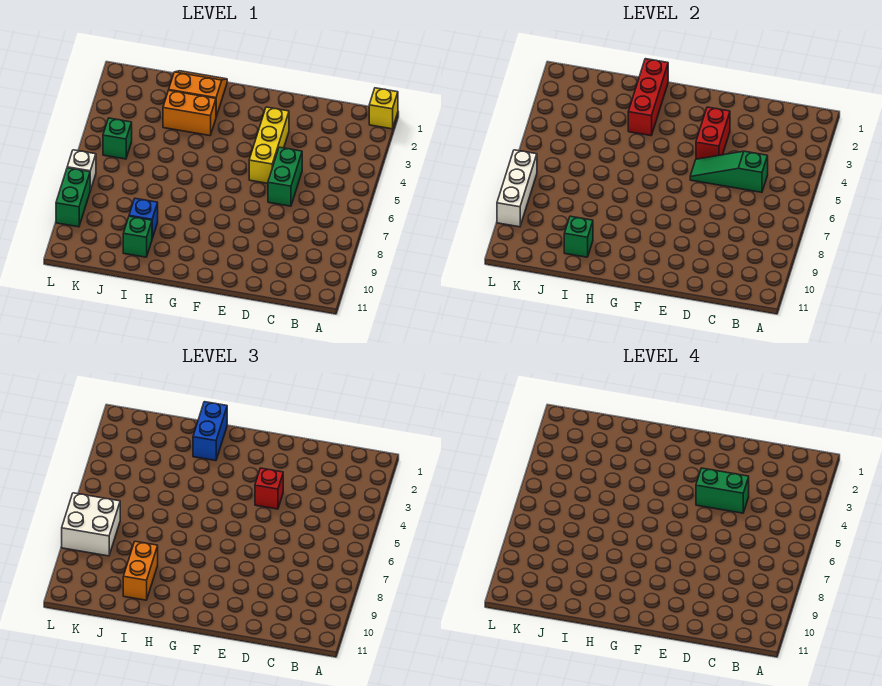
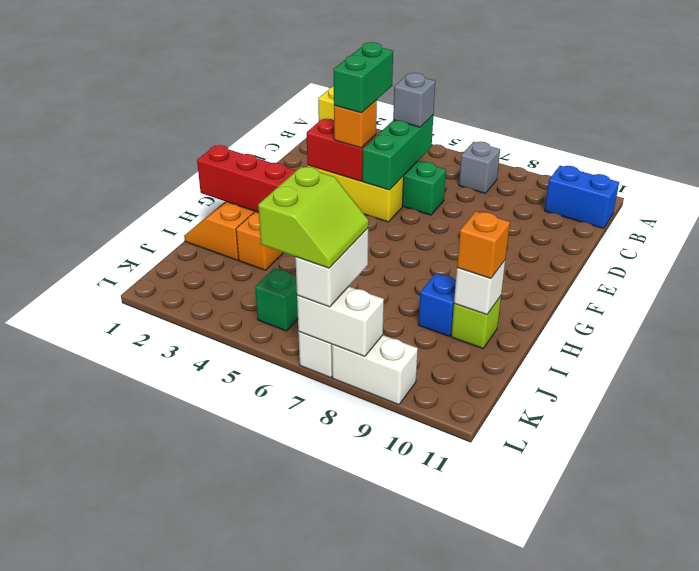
none -> grey 1x1 brick [459,142,500,193]
green 1x3 slope [690,151,768,192] -> green 1x3 brick [362,115,433,190]
none -> grey 1x1 brick [393,73,435,127]
red 1x1 brick [255,468,283,509] -> orange 1x1 brick [334,100,377,148]
blue 1x2 brick [193,402,227,461] -> blue 1x2 brick moved to [545,166,619,228]
orange 1x2 brick [123,541,158,600] -> orange 1x1 brick [457,211,510,279]
green 1x1 brick [123,216,152,257] -> lime 1x1 brick [451,296,501,349]
green 1x1 brick [564,216,593,257] -> white 1x1 brick [454,261,505,315]
none -> lime 2x2 slope [258,167,369,268]
white 2x2 brick [62,493,120,556] -> white 1x2 brick [295,228,368,307]
white 1x3 brick [497,150,537,227] -> white 1x2 brick [297,286,384,357]
green 1x2 brick [56,168,90,227] -> white 1x2 brick [332,335,418,405]

